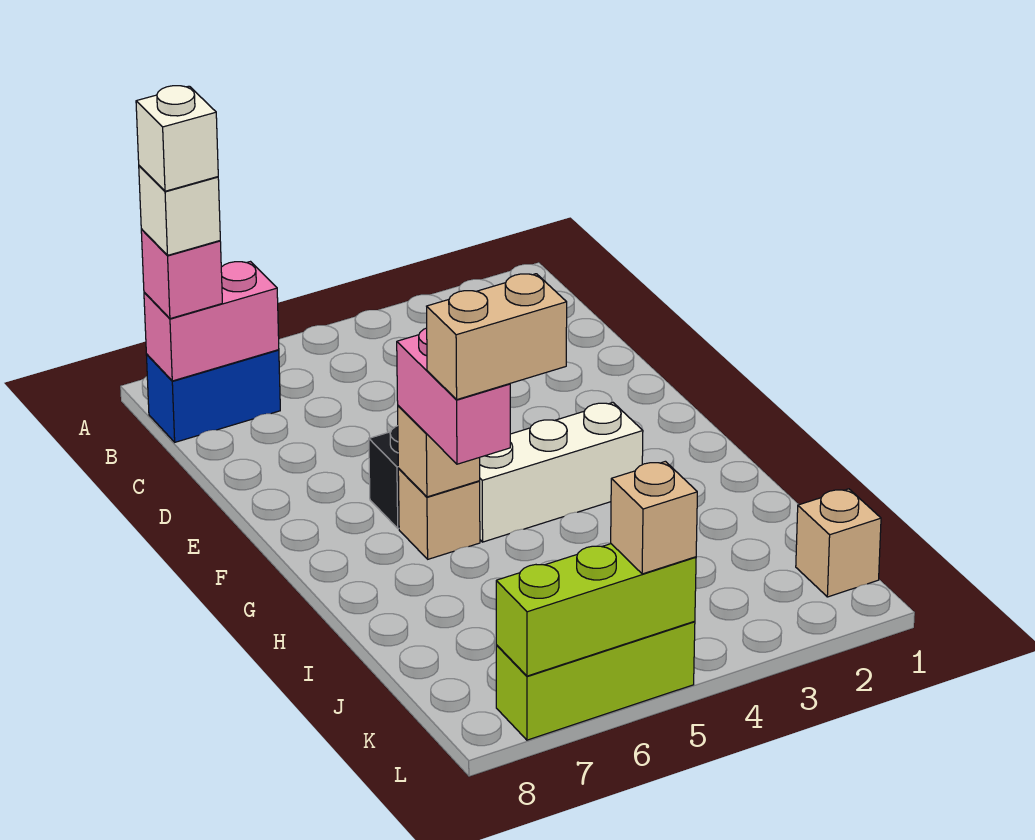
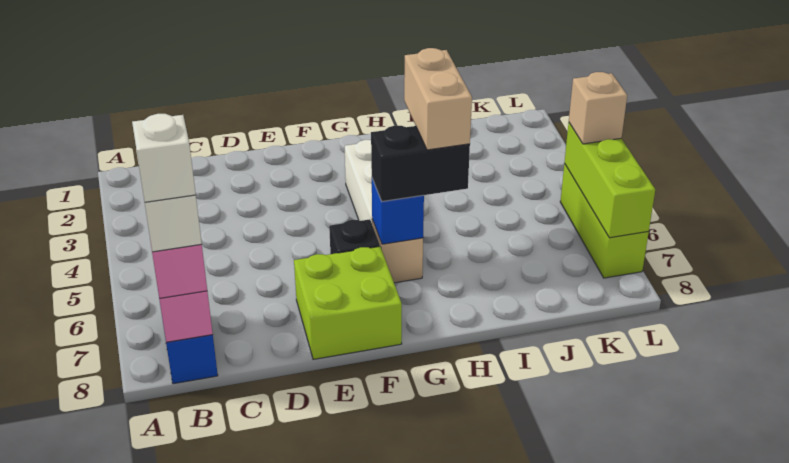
none -> lime 2x2 brick [294,247,402,359]
tan 1x1 brick [398,406,480,497] -> blue 1x1 brick [372,179,424,244]
pink 1x2 brick [397,328,510,464] -> black 1x2 brick [371,126,470,201]
tan 1x1 brick [796,489,881,597] -> none

